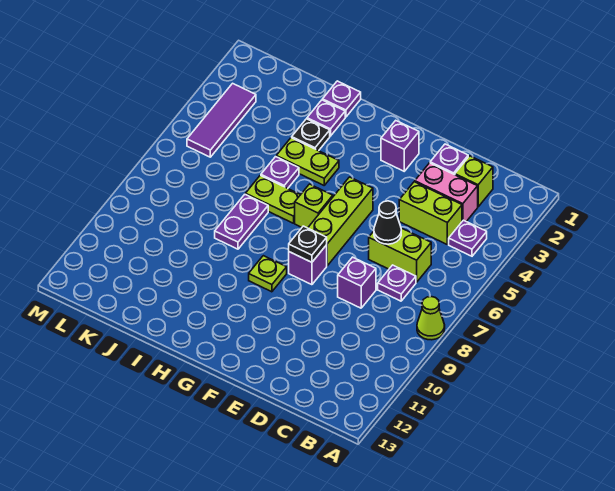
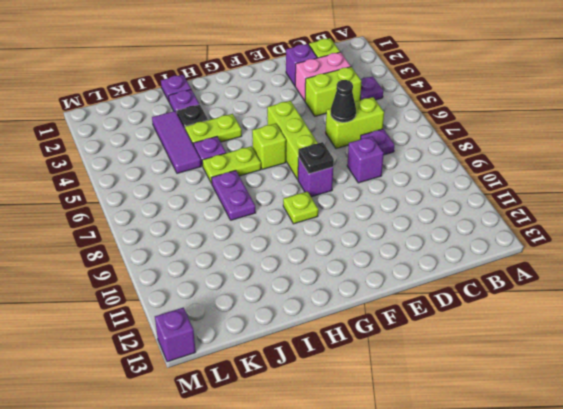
lime 1x1 cone [417,297,445,340] -> none
purple 1x1 brick [381,121,419,171] -> purple 1x1 brick moved to [155,308,196,362]
purple 1x3 tile [187,83,256,157] -> purple 1x3 tile moved to [152,111,201,173]

